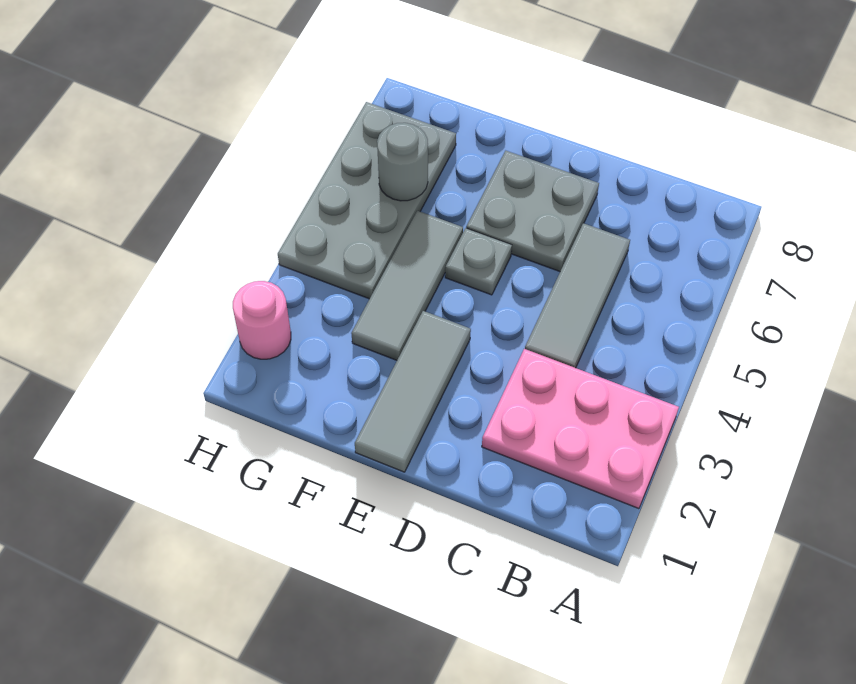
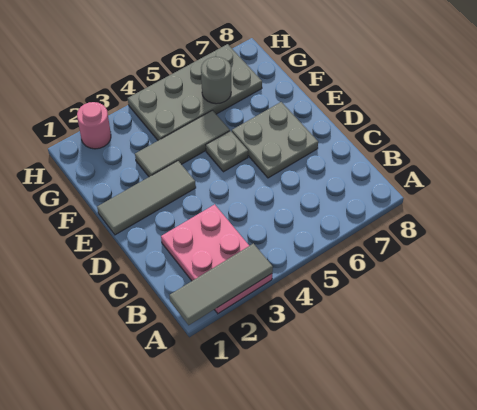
grey 1x3 tile [525,223,630,368] -> grey 1x3 tile moved to [169,244,273,325]

